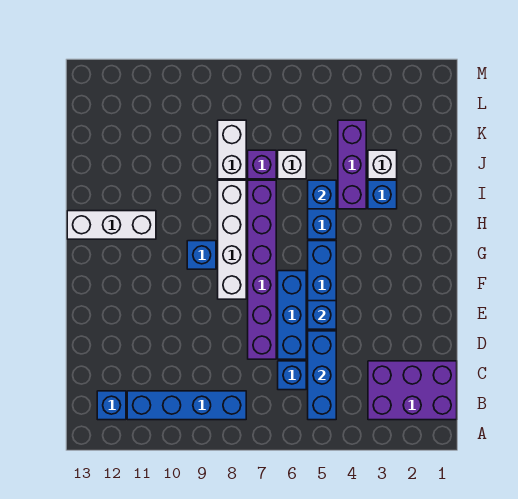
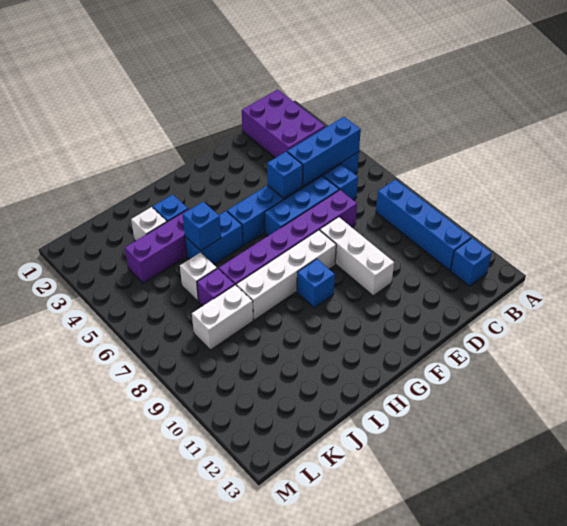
white 1x3 brick [67,211,156,239] -> white 1x3 brick moved to [320,217,394,296]

